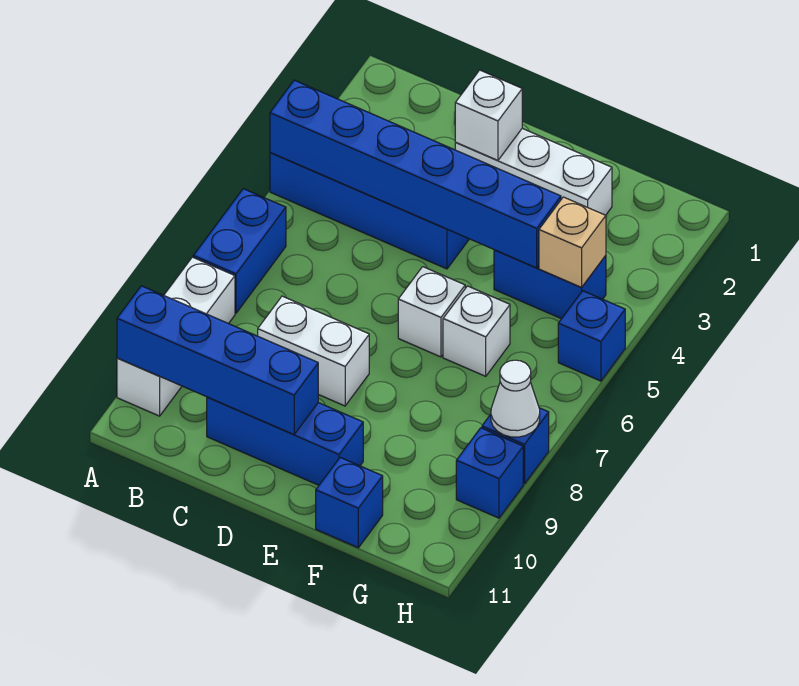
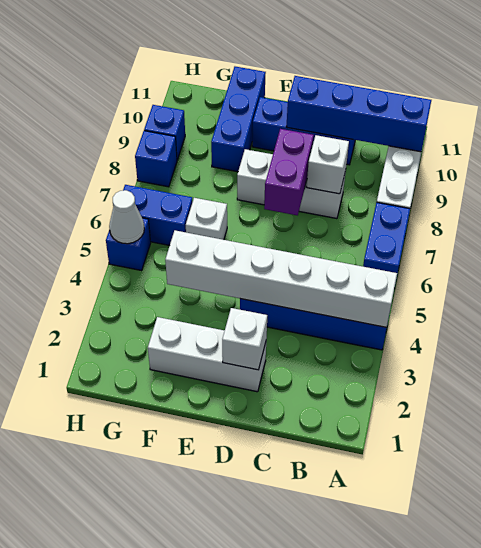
blue 1x6 brick [270,80,561,268] -> white 1x6 brick [165,230,397,327]
white 1x2 brick [258,296,369,406] -> white 1x3 brick [237,149,346,219]
none -> purple 1x2 brick [264,129,314,215]
white 1x1 brick [398,267,465,357] -> white 1x1 brick moved to [307,135,349,194]
blue 1x2 brick [494,250,606,319] -> blue 1x2 brick moved to [123,185,193,246]
blue 1x1 brick [316,457,383,548] -> blue 1x3 brick [211,67,266,172]
tan 1x1 brick [539,197,606,288] -> none
white 1x1 cone [491,360,540,437] -> white 1x1 cone moved to [109,190,144,244]

